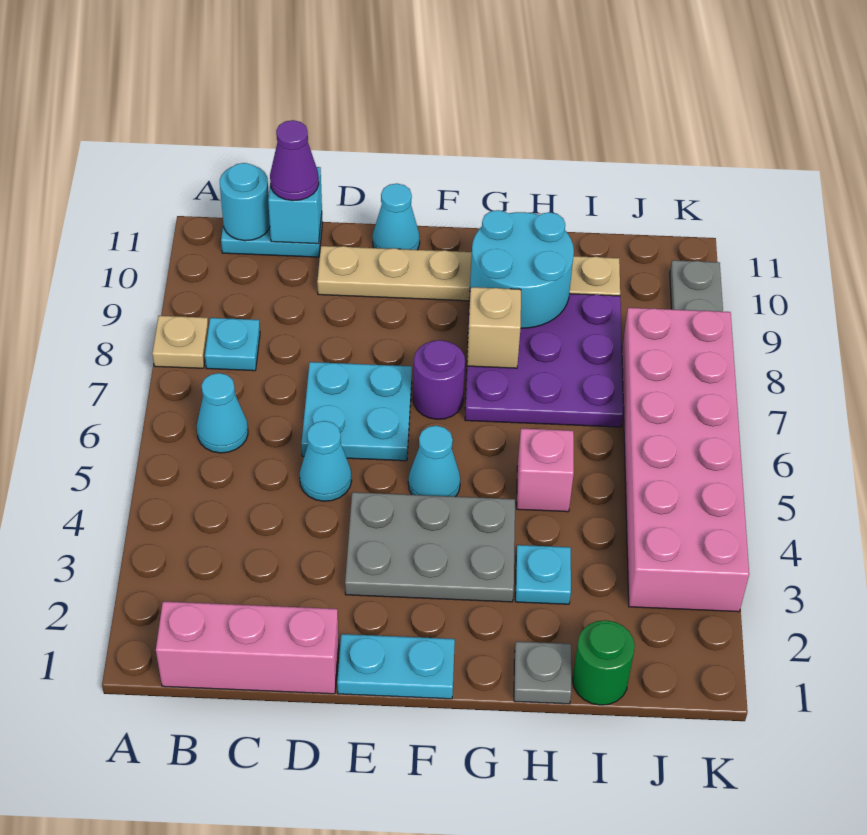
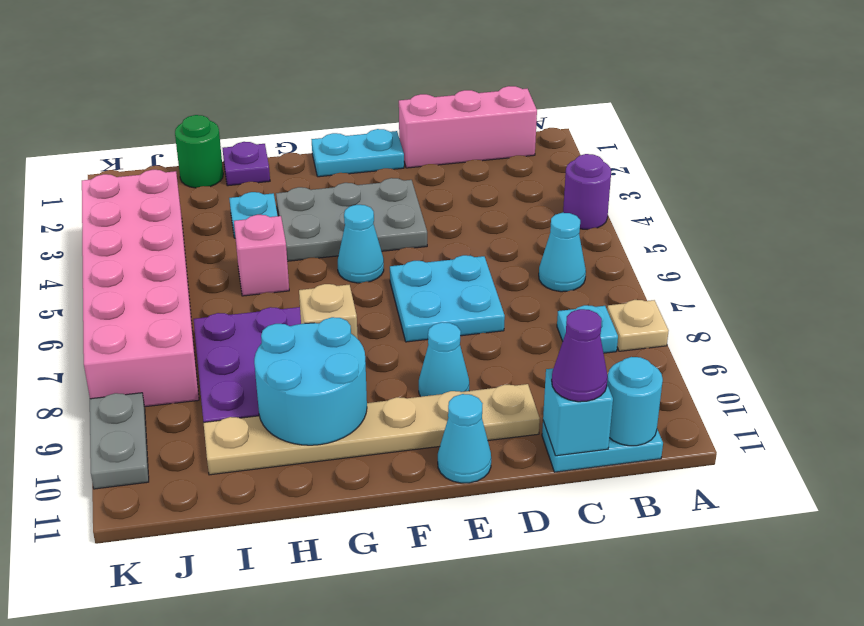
cyan 1x1 cone [300,421,352,501] -> cyan 1x1 cone moved to [419,322,469,397]
purple 1x1 round brick [413,340,465,419] -> purple 1x1 round brick moved to [563,154,611,229]
grey 1x1 plate [514,642,571,704] -> purple 1x1 plate [223,142,270,186]

